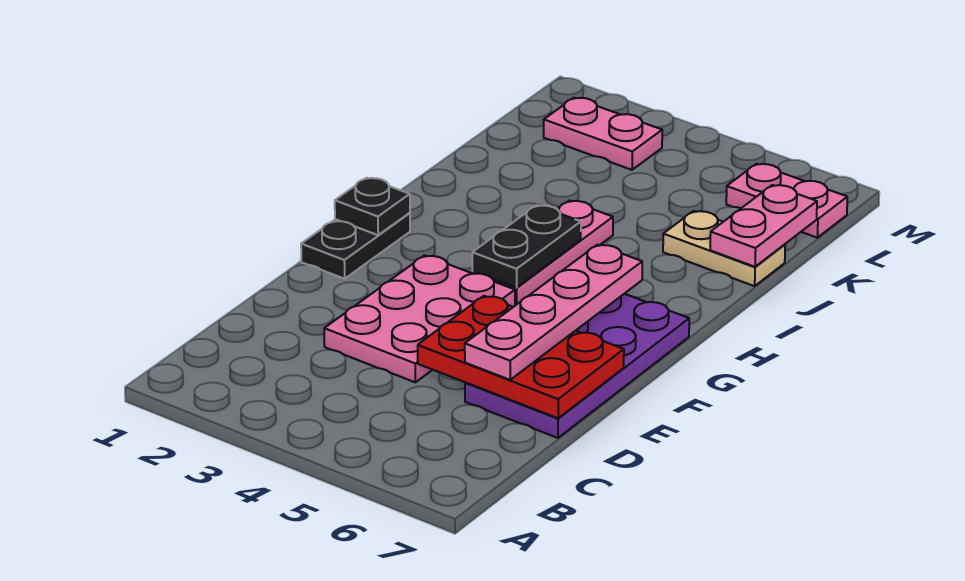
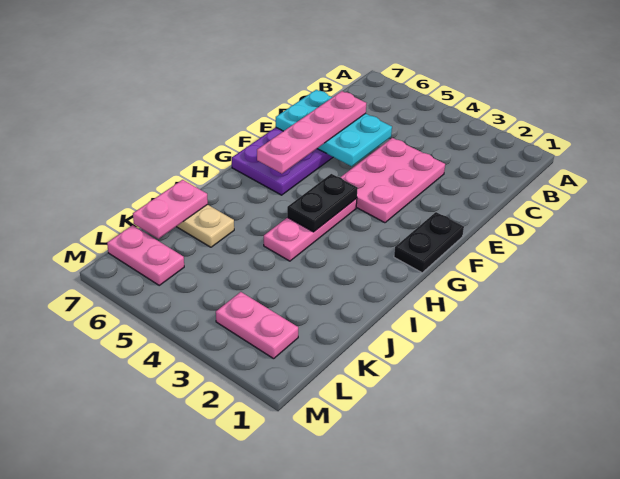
red 2x3 plate [418,296,624,418] -> cyan 2x3 plate [276,90,392,166]
black 1x1 plate [335,178,410,235] -> none

